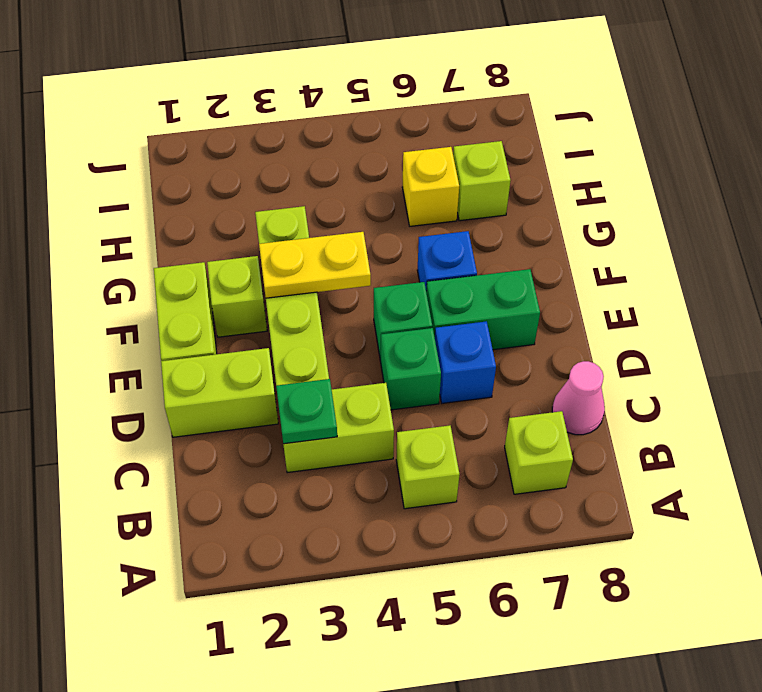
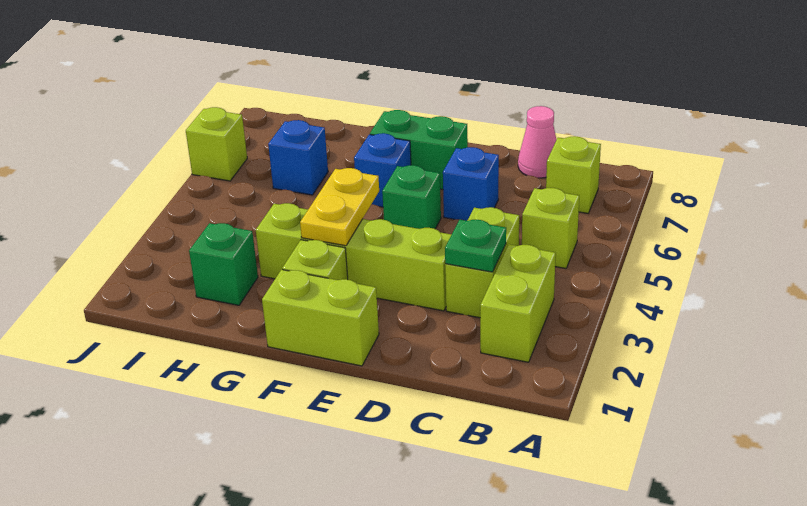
lime 1x2 brick [161,348,278,437] -> lime 1x2 brick moved to [480,244,556,362]
green 1x1 brick [381,328,441,410] -> green 1x1 brick moved to [189,223,258,305]
green 1x2 brick [426,269,540,350] -> green 1x2 brick turned to [370,110,468,189]
yellow 1x1 brick [402,147,459,226] -> blue 1x1 brick [268,120,328,195]
lime 1x1 brick [453,141,510,221] -> lime 1x1 brick moved to [186,107,247,181]

